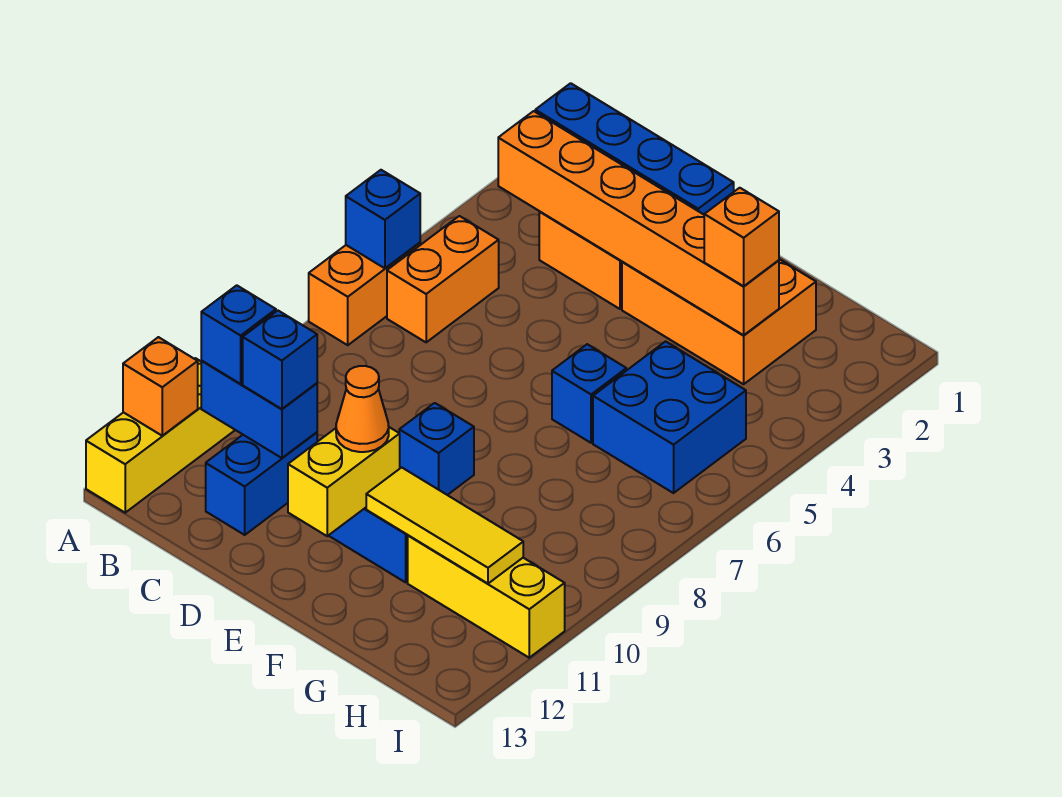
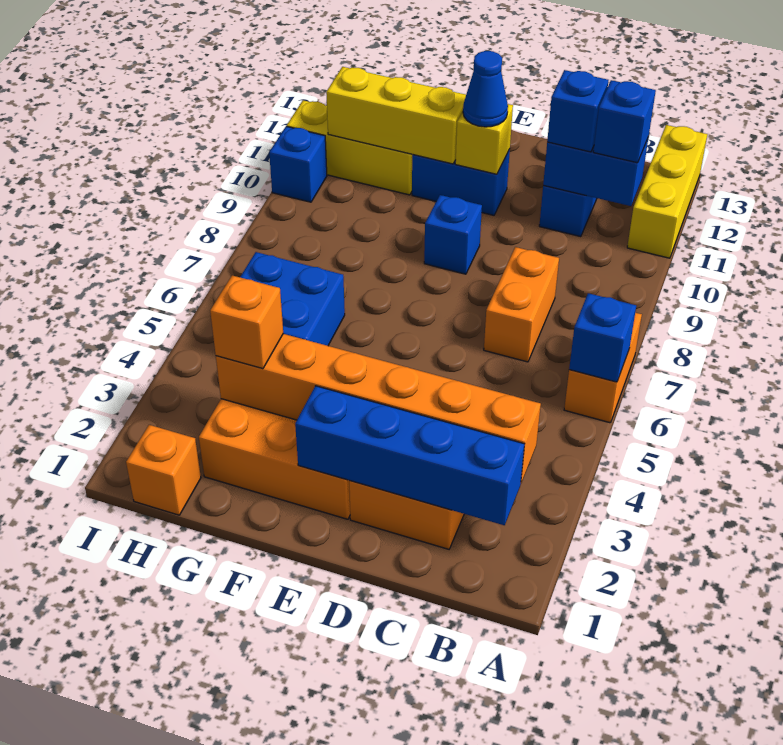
orange 1x1 brick [123,337,198,436] -> orange 1x1 brick moved to [126,425,201,515]
orange 1x2 brick [387,216,499,342] -> orange 1x2 brick moved to [484,247,559,362]
yellow 1x2 brick [288,427,400,536] -> yellow 1x1 brick [455,104,513,174]
orange 1x1 cone [336,366,389,452] -> blue 1x1 cone [463,51,508,127]
blue 1x1 brick [552,344,626,443] -> blue 1x1 brick moved to [269,126,327,202]
yellow 1x3 tile [366,467,523,584] -> yellow 1x3 brick [326,67,466,164]

